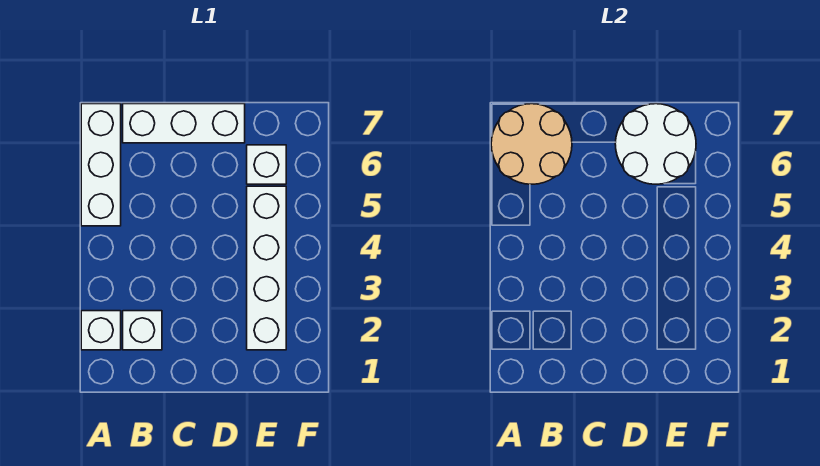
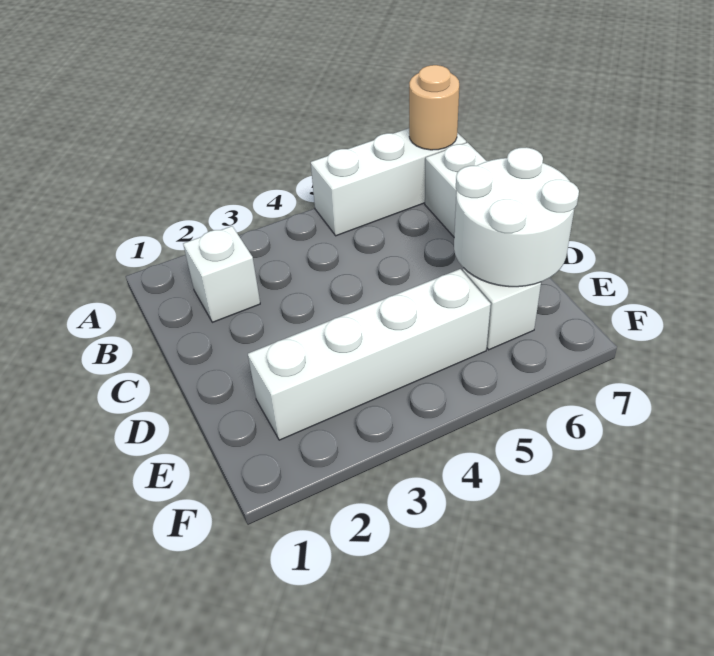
white 1x1 brick [81,311,121,350] -> none
tan 2x2 round brick [491,104,572,184] -> tan 1x1 round brick [409,65,459,150]

